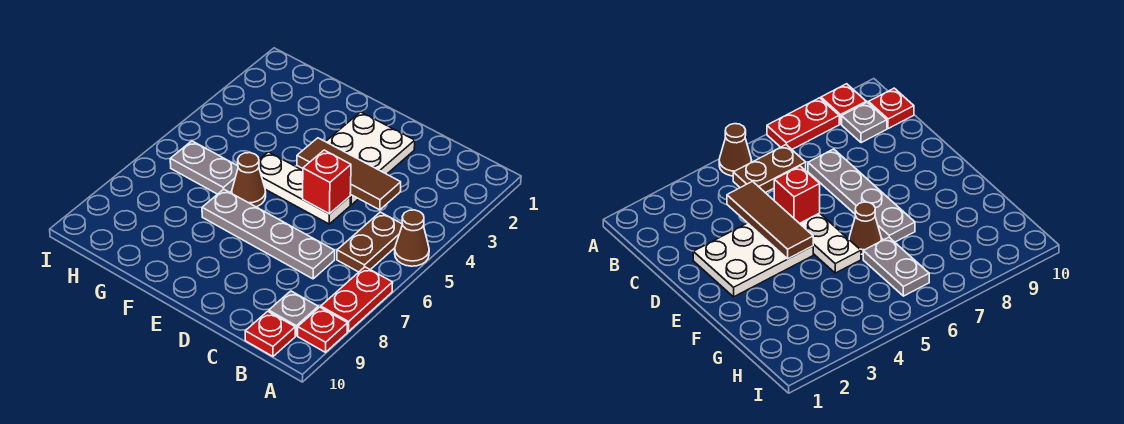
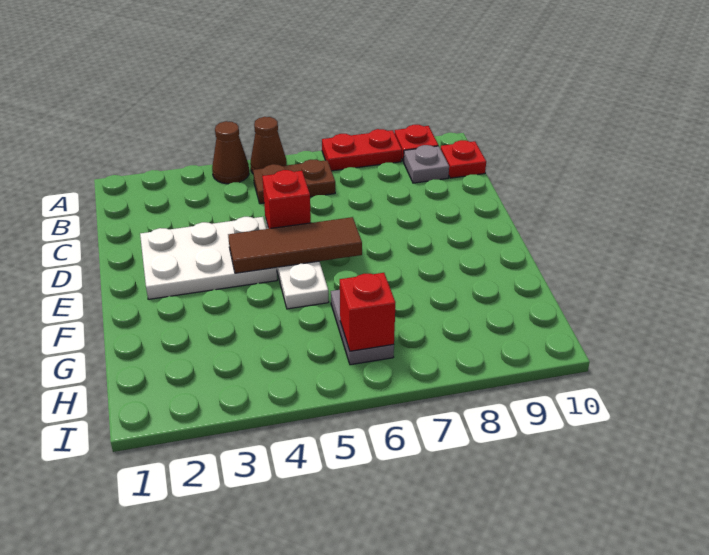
brown 1x3 tile [297,138,401,210] -> brown 1x3 tile turned to [228,217,362,273]
grey 1x4 plate [202,189,335,279] -> none
brown 1x1 cone [232,153,266,207] -> brown 1x1 cone moved to [212,121,249,184]
none -> red 1x1 brick [340,273,395,351]

